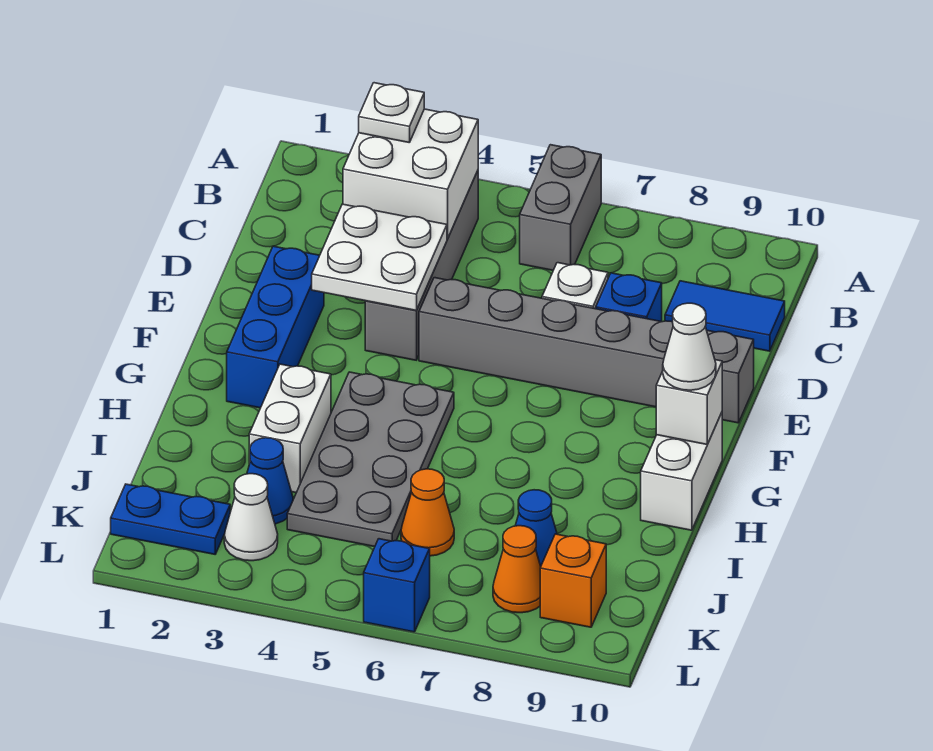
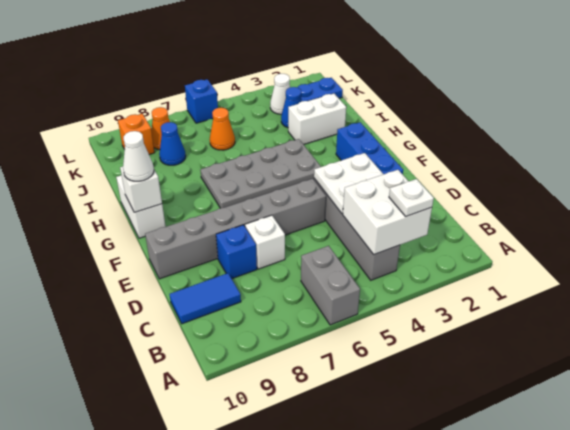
grey 2x4 plate [287,372,454,547] -> grey 2x4 plate turned to [200,139,321,208]
white 1x2 brick [249,364,331,493] -> white 1x2 brick turned to [288,94,346,145]

